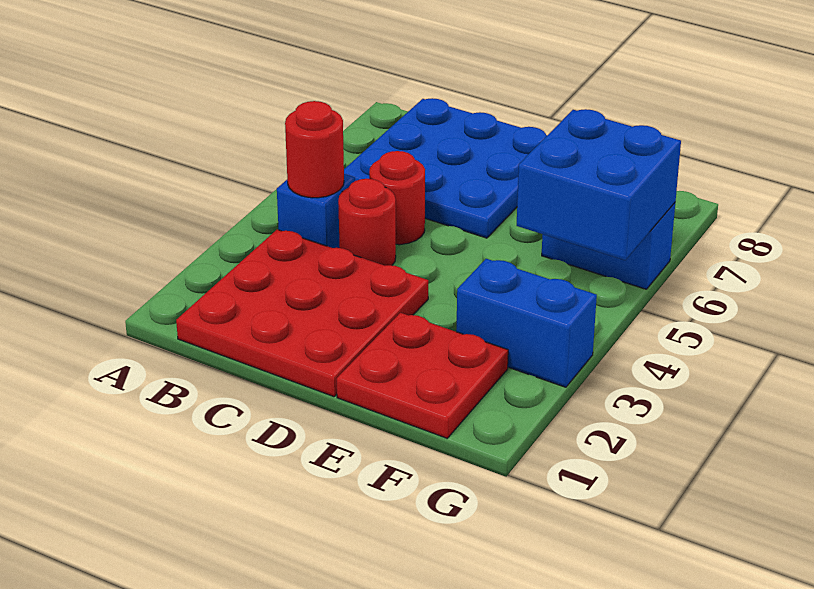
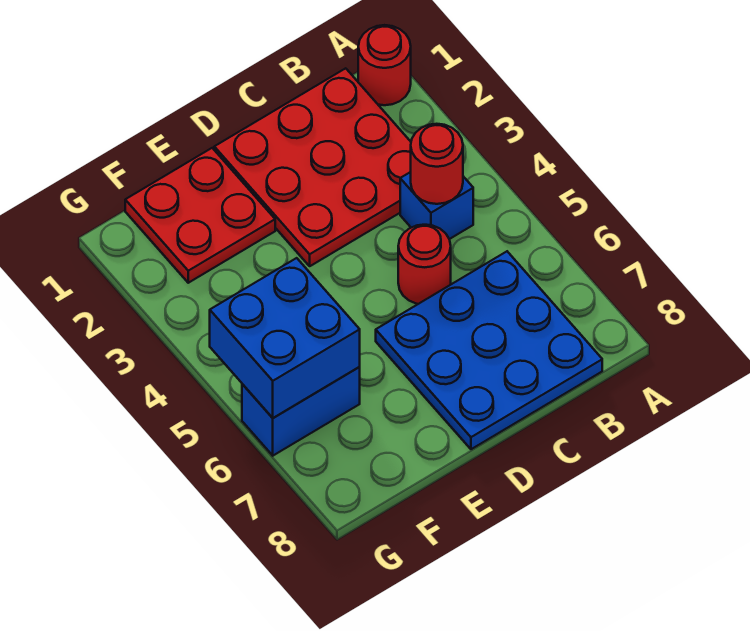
red 1x1 round brick [338,179,396,266] -> red 1x1 round brick moved to [358,25,411,105]
blue 1x2 brick [456,259,597,387] -> none

